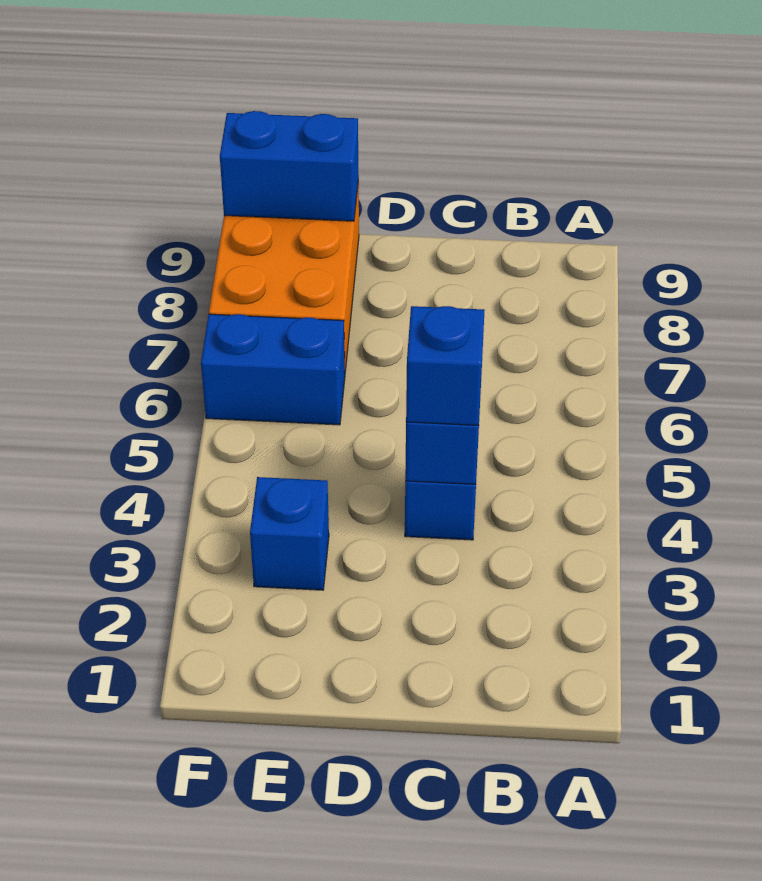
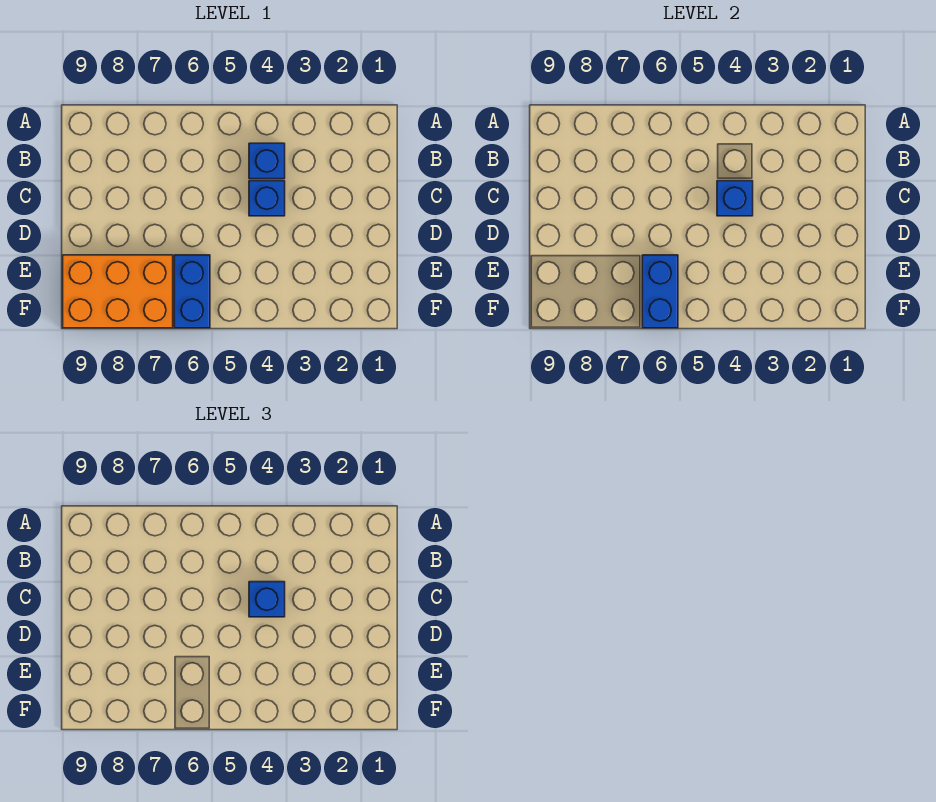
blue 1x1 brick [250,477,329,590] -> blue 1x1 brick moved to [249,143,285,179]
blue 1x2 brick [220,111,359,221] -> blue 1x2 brick moved to [642,255,678,328]

